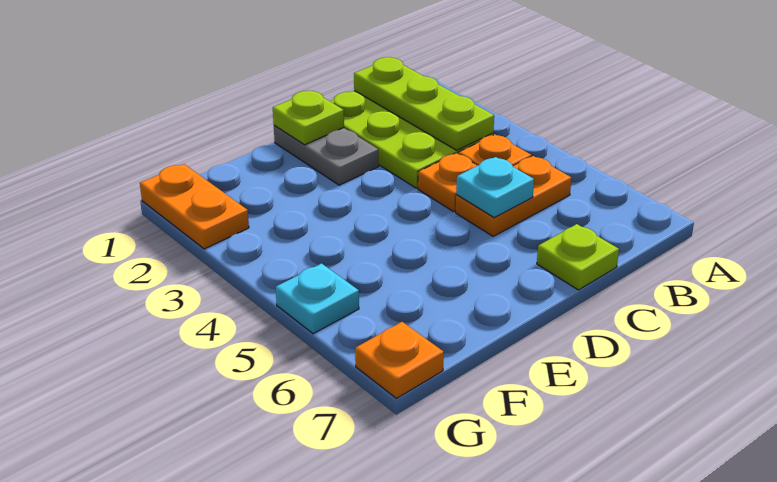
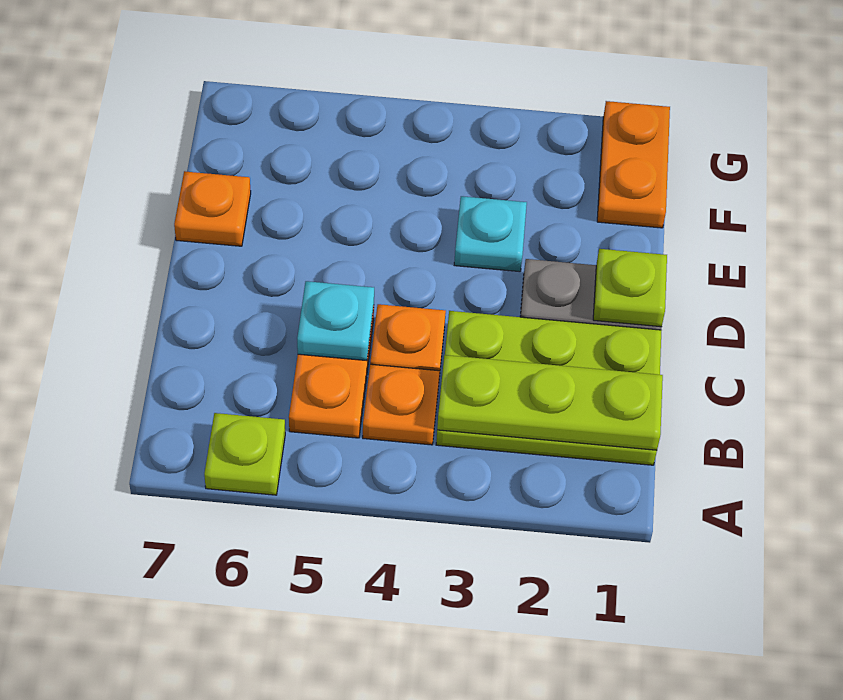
lime 1x1 plate [537,224,619,290] -> lime 1x1 plate moved to [204,413,285,495]
orange 1x2 plate [140,164,249,249] -> orange 1x2 plate turned to [597,101,670,228]
cyan 1x1 plate [276,263,359,334] -> cyan 1x1 plate moved to [454,196,527,272]
orange 1x1 plate [355,322,444,398] -> orange 1x1 plate moved to [174,171,251,246]

